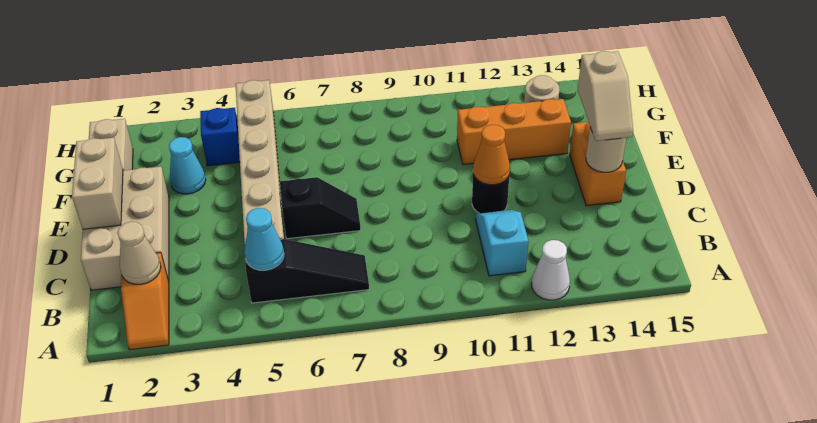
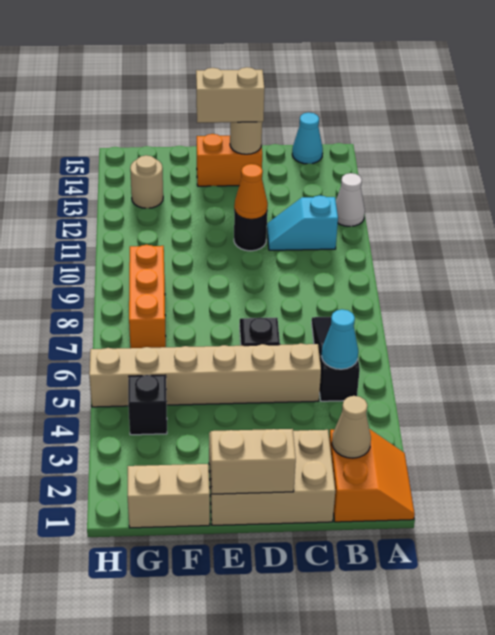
orange 1x2 slope [121,253,169,350] -> orange 2x2 slope [329,429,415,522]
tan 1x2 slope [578,51,633,141] -> tan 1x2 brick [196,67,265,123]
cyan 1x1 cone [169,137,206,194] -> cyan 1x1 cone moved to [292,112,323,164]
orange 1x3 brick [457,99,571,165] -> orange 1x3 brick moved to [129,245,166,348]
blue 1x1 brick [200,108,240,166] -> black 1x1 brick [128,375,167,435]

